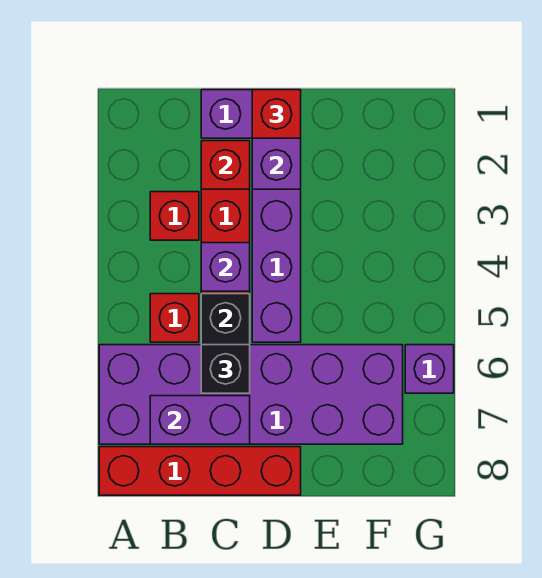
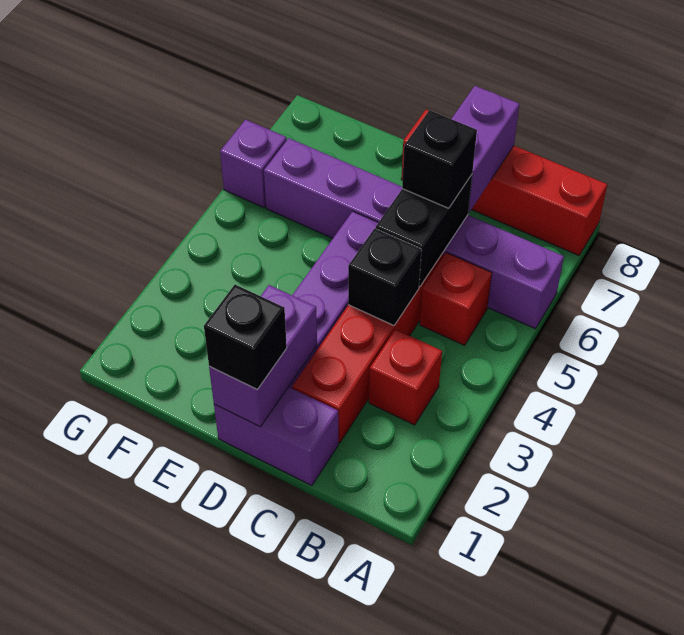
purple 2x6 brick [99,345,403,444] -> purple 1x6 brick [264,138,564,329]
purple 1x2 brick [150,396,250,444] -> purple 1x2 brick turned to [452,86,520,212]
red 1x1 brick [201,141,250,189] -> none
purple 1x1 brick [201,243,250,291] -> black 1x1 brick [348,228,422,325]
red 1x1 brick [252,90,301,138] -> black 1x1 brick [204,285,287,389]

